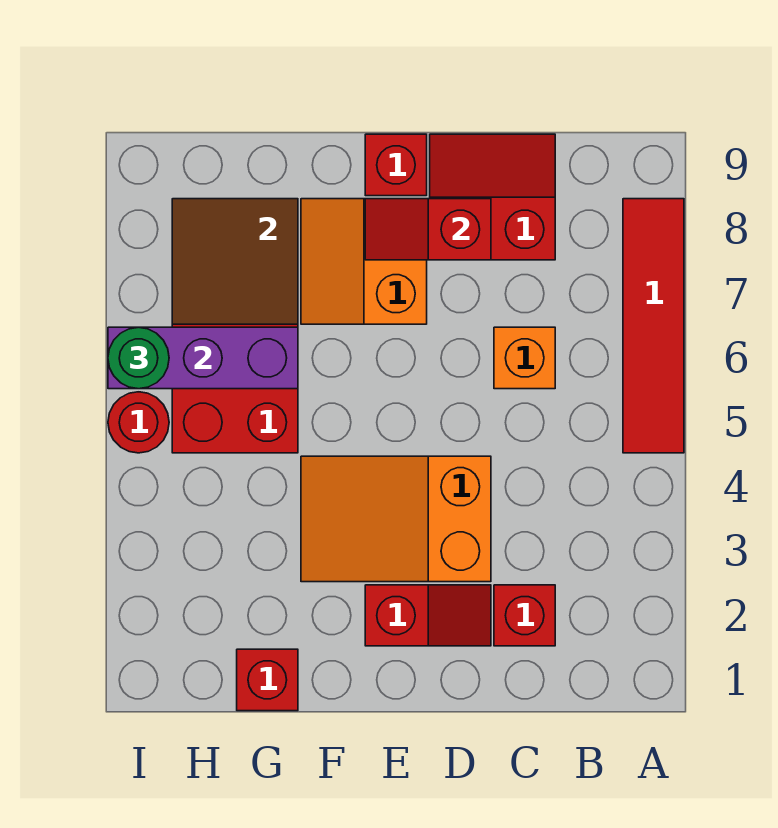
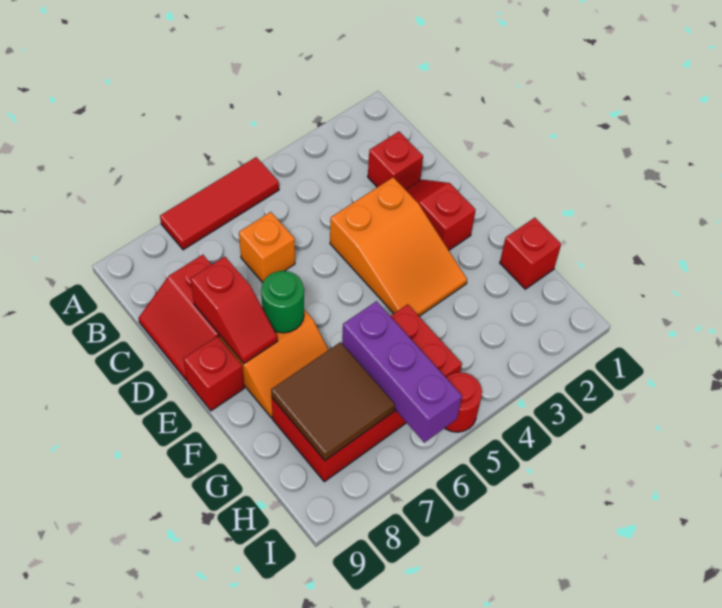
red 1x4 tile [623,199,684,453] -> red 1x3 tile [160,157,279,250]
green 1x1 round brick [108,327,169,389] -> green 1x1 round brick moved to [261,271,304,333]

